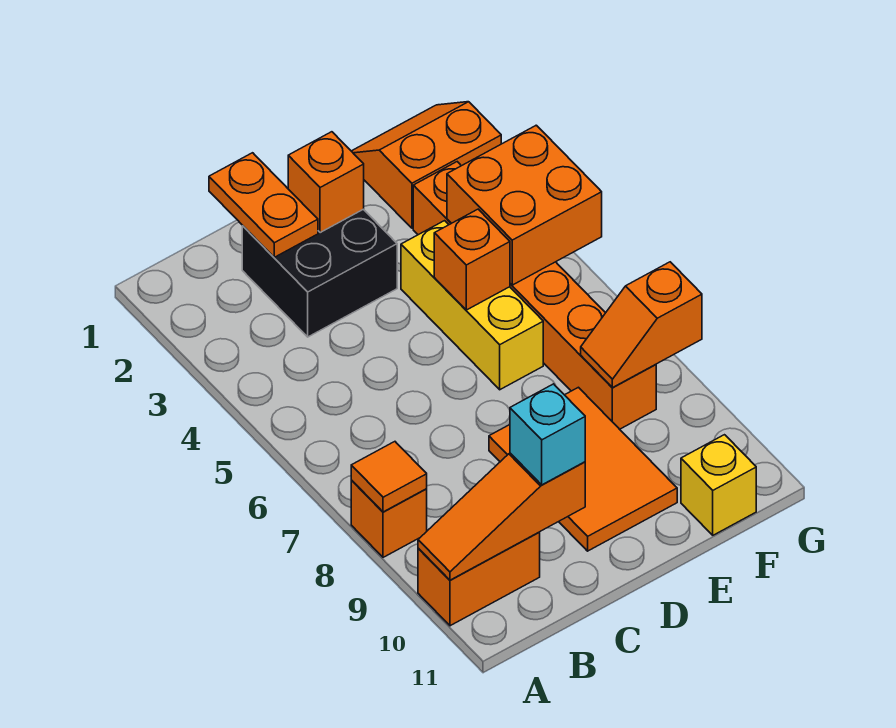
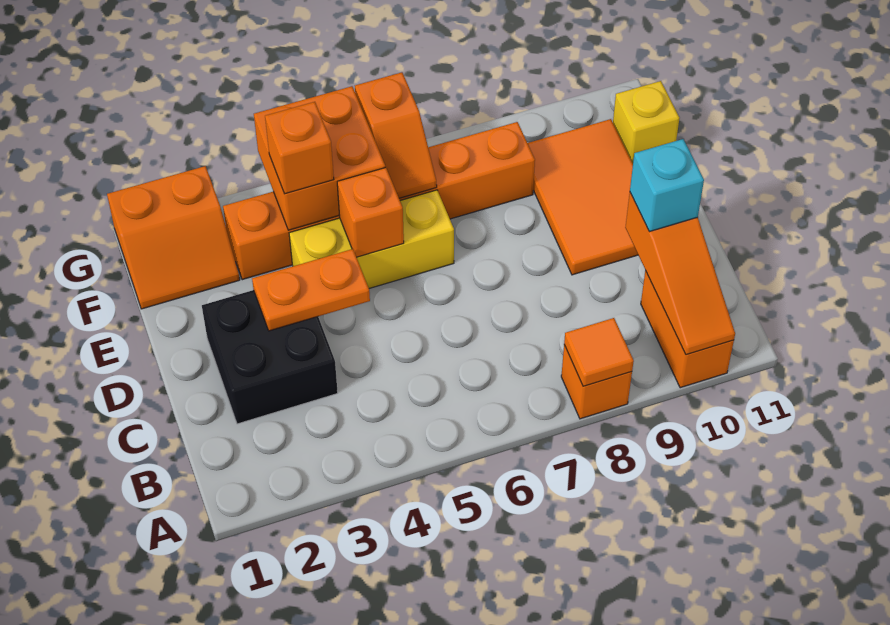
orange 1x2 plate [209,153,318,257] -> orange 1x2 plate moved to [252,249,370,331]
orange 1x1 brick [288,132,364,233] -> orange 1x1 brick moved to [265,102,334,194]
orange 2x3 tile [489,387,677,551] -> orange 2x3 tile turned to [528,119,638,275]
orange 2x2 slope [352,102,501,228] -> orange 2x2 slope turned to [107,166,240,309]
orange 1x2 slope [581,262,702,388] -> orange 1x2 slope moved to [355,72,437,198]

